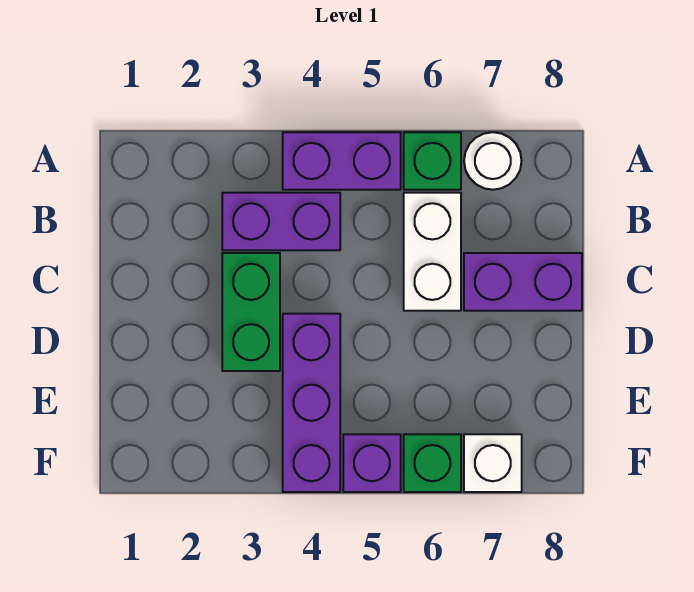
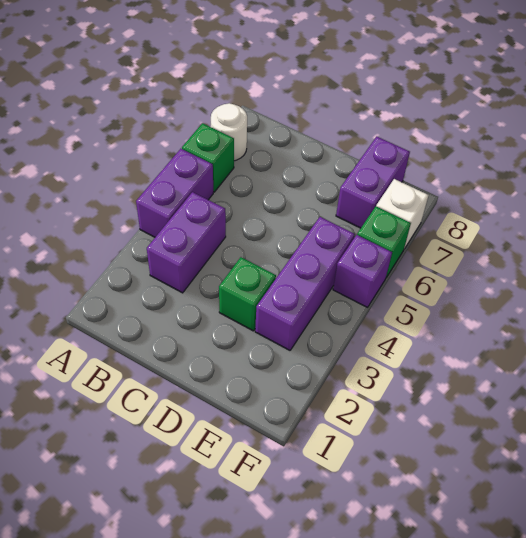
white 1x2 brick [404,193,461,311] -> none
green 1x2 brick [222,253,280,371] -> green 1x1 brick [219,257,276,331]
purple 1x2 brick [464,253,582,311] -> purple 1x2 brick moved to [336,137,410,228]
purple 1x3 brick [283,314,340,492] -> purple 1x3 brick turned to [255,217,355,350]

